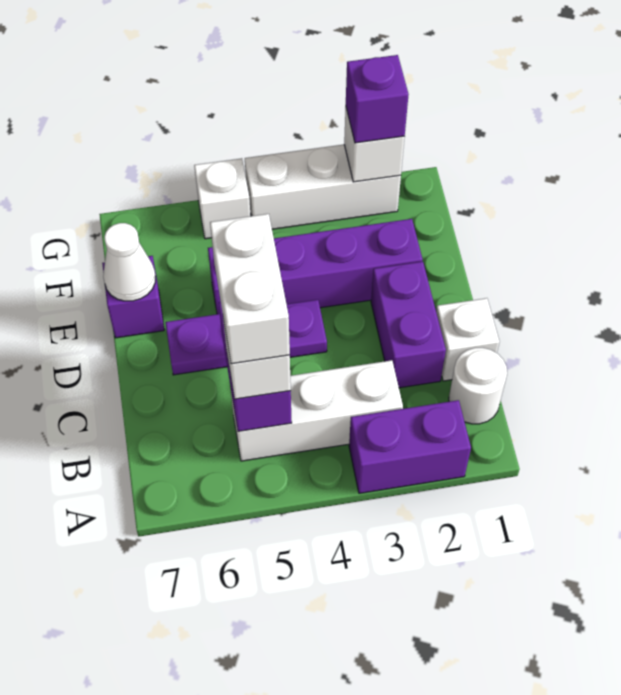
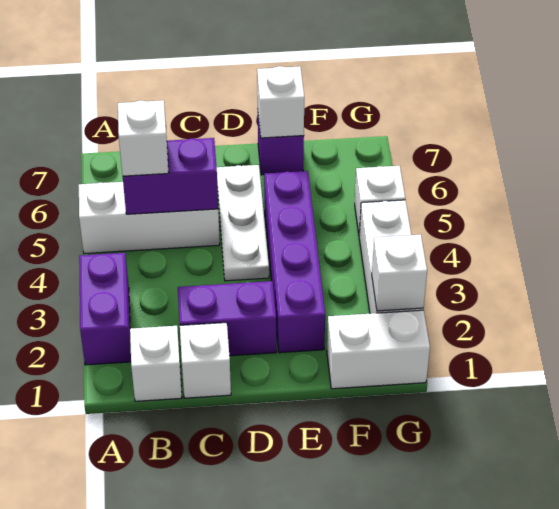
white 1x1 round brick [449,348,507,424] -> white 1x1 brick [130,326,182,401]
white 1x3 brick [231,360,403,461] -> white 1x3 brick turned to [79,182,220,254]
white 1x2 brick [210,214,290,364] -> white 1x2 brick moved to [327,310,430,389]
purple 1x3 plate [165,300,327,375] -> white 1x3 plate [217,165,269,281]
white 1x1 cone [103,223,156,301] -> white 1x1 brick [257,66,304,138]
purple 1x1 brick [346,55,409,143] -> none

